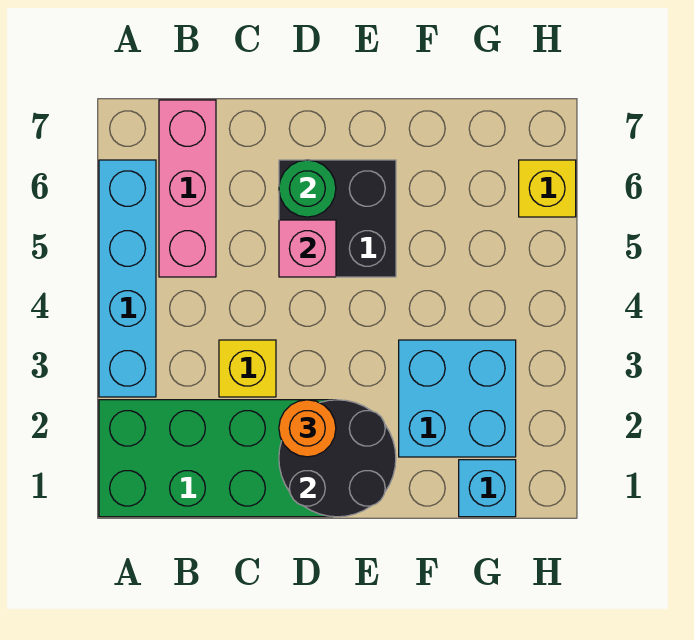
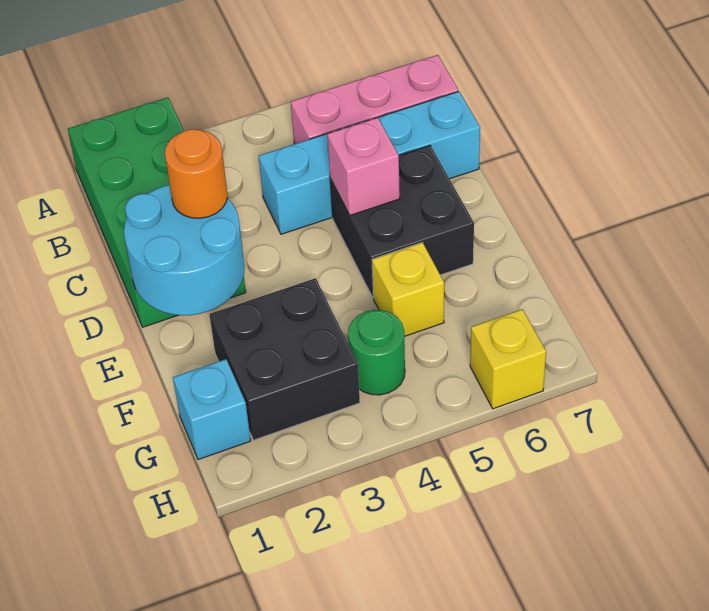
cyan 1x4 brick [99,160,156,397] -> cyan 1x4 brick moved to [259,91,480,234]
yellow 1x1 brick [219,340,276,397] -> yellow 1x1 brick moved to [372,242,444,336]
black 2x2 round brick [279,400,396,517] -> cyan 2x2 round brick [124,185,245,315]
green 1x1 round brick [279,160,336,217] -> green 1x1 round brick moved to [348,310,405,395]
cyan 2x2 brick [399,340,516,457] -> black 2x2 brick [209,278,360,440]

